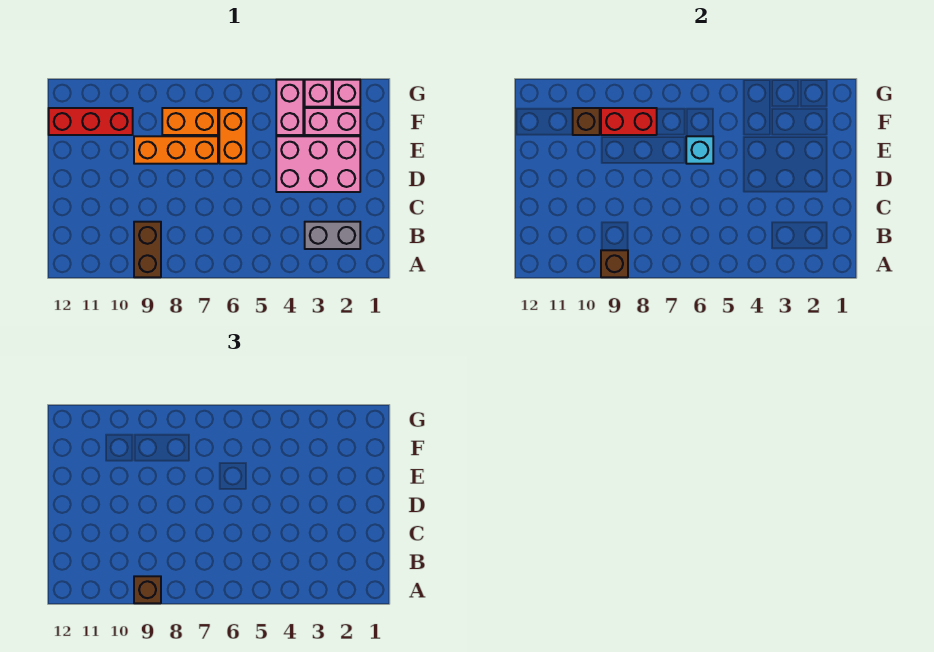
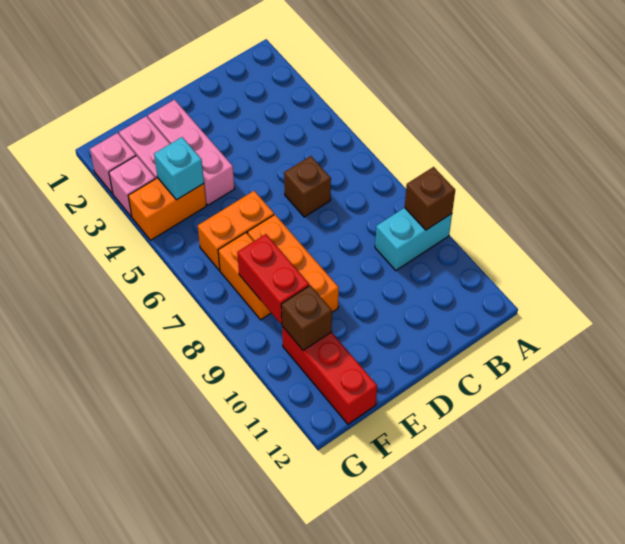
brown 1x2 brick [134,222,161,277] -> cyan 1x2 brick [375,208,452,270]
brown 1x1 brick [134,576,161,603] -> brown 1x1 brick moved to [284,156,331,217]
grey 1x2 brick [305,222,360,249] -> none
pink 2x3 brick [276,136,360,192] -> pink 1x3 brick [148,100,235,205]
cyan 1x1 brick [686,136,713,164] -> cyan 1x1 brick moved to [154,137,204,200]
pink 1x2 brick [276,80,303,135] -> orange 1x2 brick [128,178,206,240]

